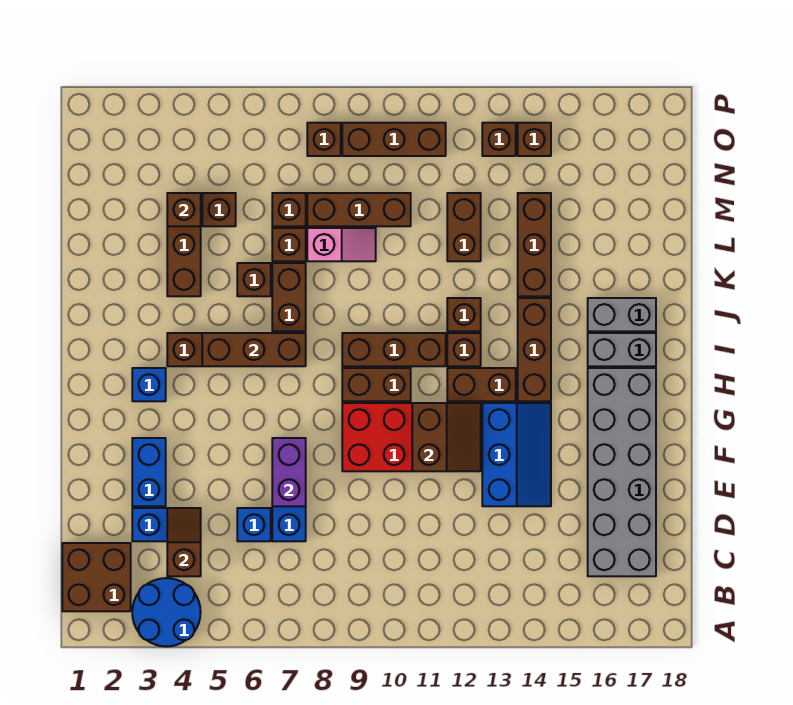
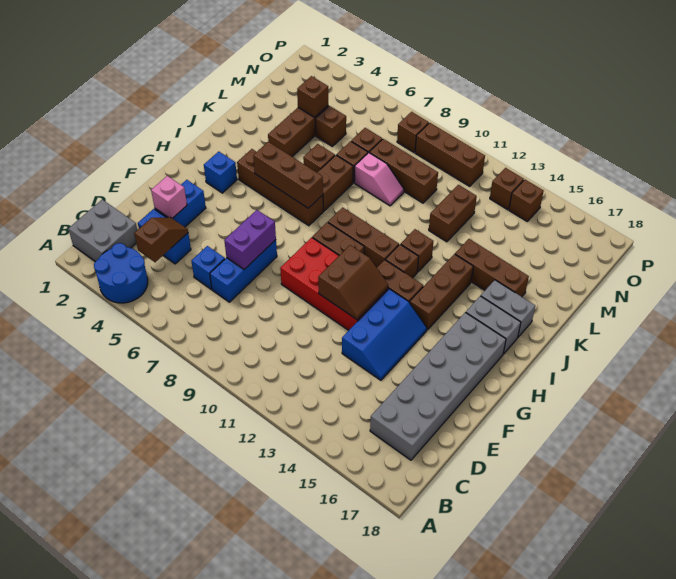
brown 2x2 brick [62,543,131,611] -> grey 2x2 brick [68,200,137,262]
none -> pink 1x1 brick [151,176,187,218]
brown 1x3 brick [518,193,551,296] -> brown 1x3 brick turned to [455,239,529,297]

